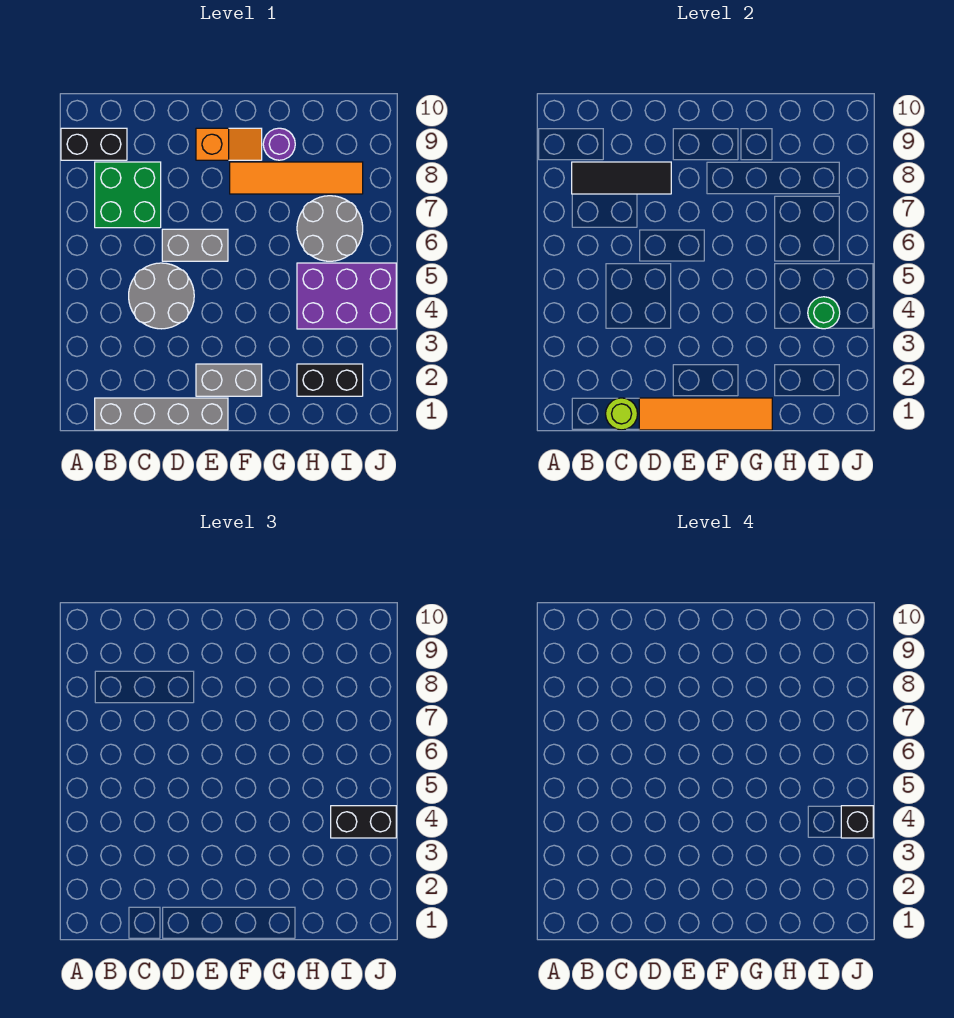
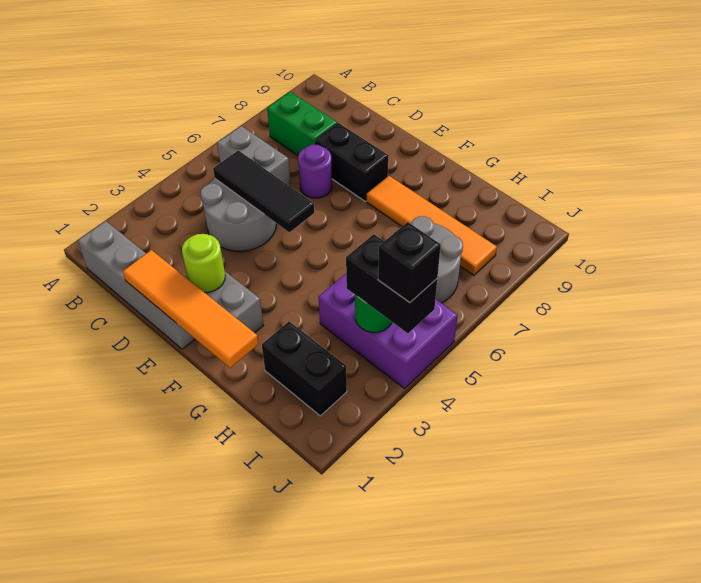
black 1x2 brick [61,128,127,160] -> black 1x2 brick moved to [316,123,388,202]
green 2x2 brick [95,162,161,228] -> green 1x2 brick [267,92,337,156]
black 1x3 tile [572,162,671,194] -> black 1x3 tile moved to [213,150,314,232]
lime 1x1 round brick [606,398,638,430] -> lime 1x1 round brick moved to [182,234,225,293]
grey 1x2 brick [162,229,228,261] -> grey 1x2 brick moved to [217,126,291,187]
orange 1x2 slope [196,128,262,160] -> none
purple 1x1 round brick [263,128,295,160] -> purple 1x1 round brick moved to [298,145,332,198]

